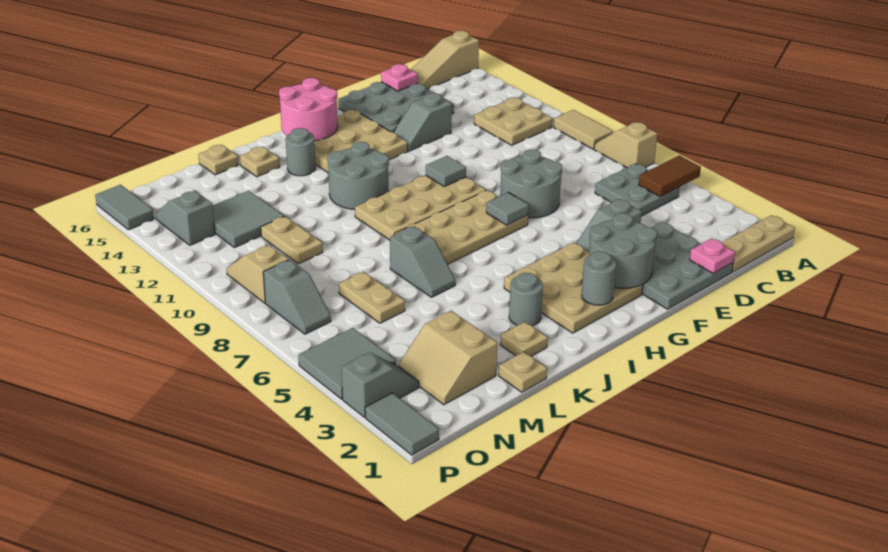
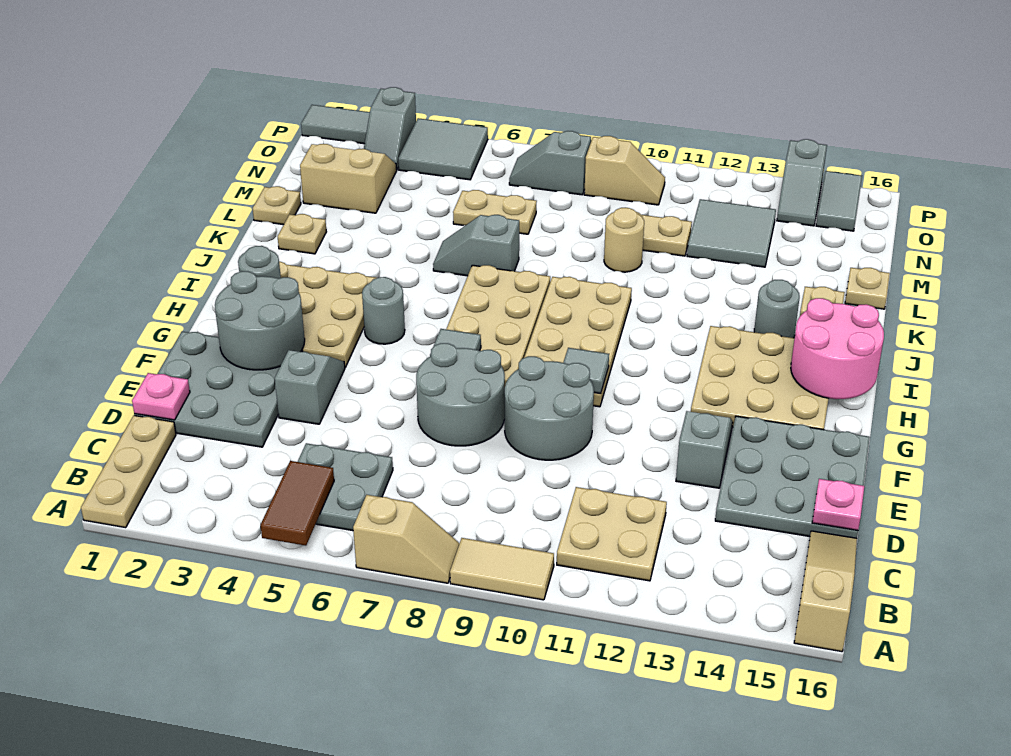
grey 2x2 round brick [327,142,389,209] -> grey 2x2 round brick moved to [505,356,594,460]
grey 1x1 round brick [509,273,543,326] -> grey 1x1 round brick moved to [362,277,405,344]
none -> tan 1x1 round brick [604,208,644,272]
grey 1x2 slope [155,191,215,245] -> grey 1x2 slope turned to [777,139,827,226]
grey 1x2 tile [95,185,154,230] -> grey 1x2 tile turned to [816,171,862,231]

